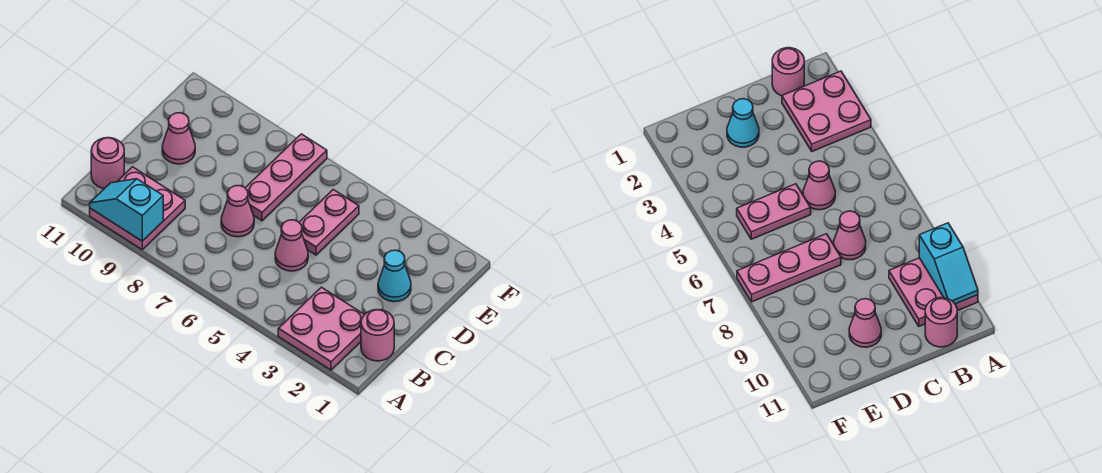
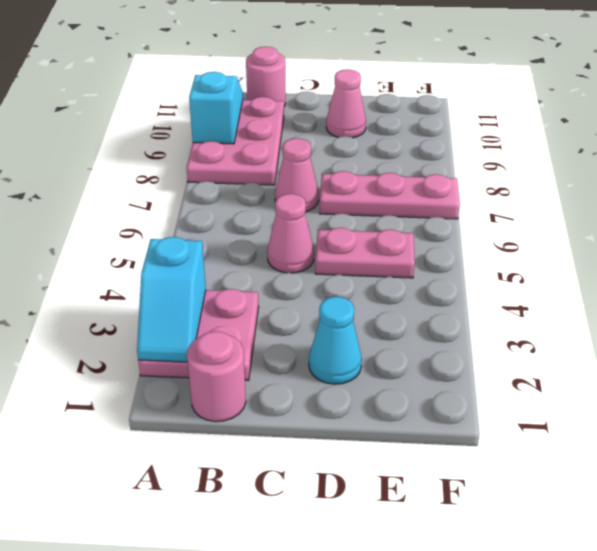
none -> cyan 1x2 slope [137,237,206,362]
pink 2x2 plate [90,167,185,250] -> pink 2x3 plate [187,97,284,185]

